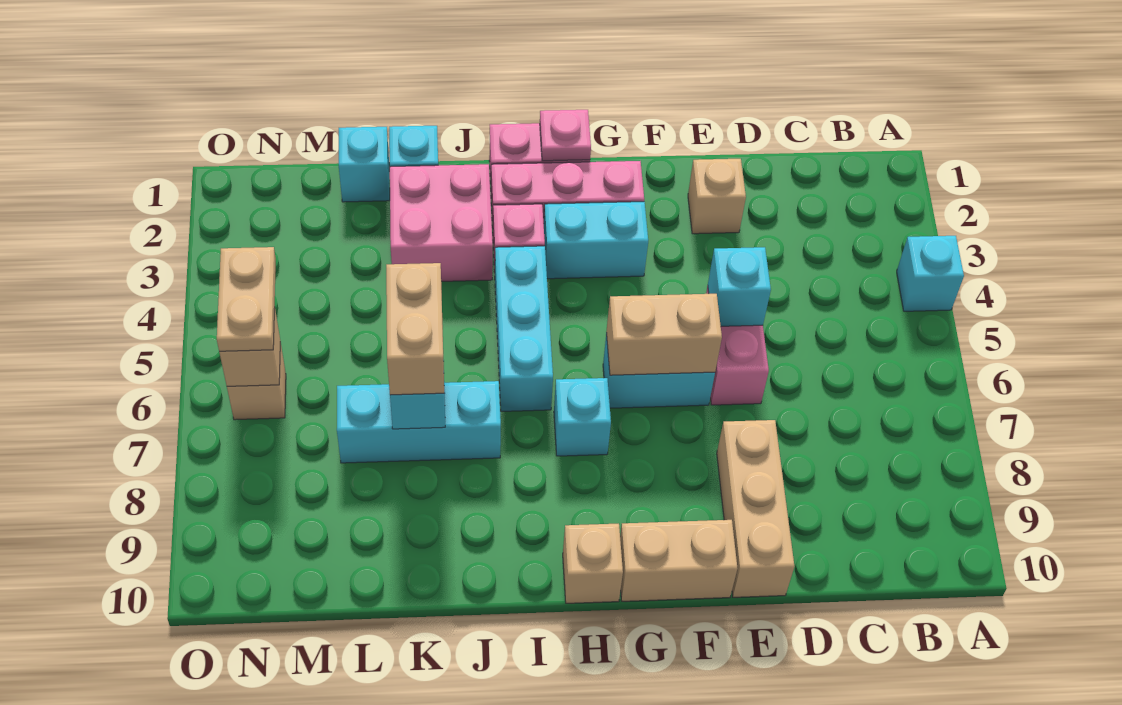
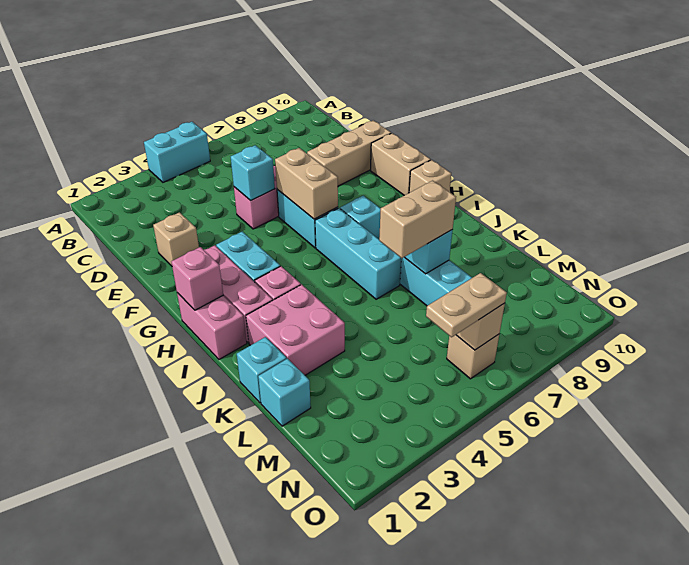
cyan 1x1 brick [897,236,964,311] -> cyan 1x2 brick [144,122,210,182]
pink 1x1 plate [540,110,591,161] -> pink 1x1 brick [171,247,223,310]
cyan 1x3 brick [495,246,553,411] -> cyan 1x3 brick turned to [315,208,401,299]

